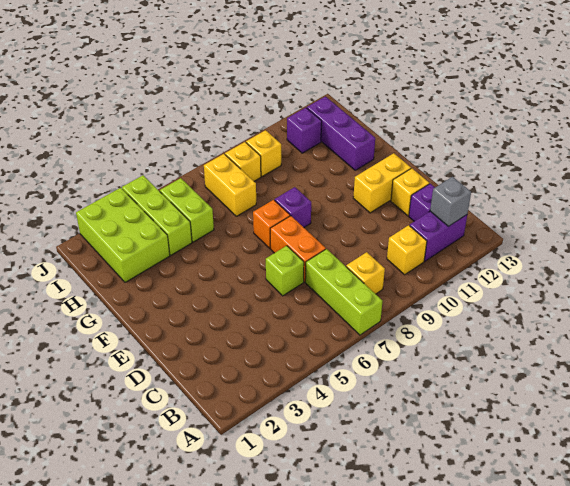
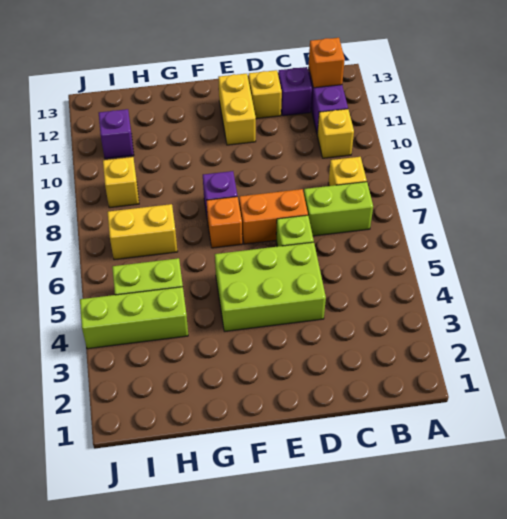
lime 1x3 brick [305,249,382,335] -> lime 1x2 brick [304,182,373,236]
grey 1x1 brick [430,177,471,227] -> orange 1x1 brick [309,38,345,88]
purple 1x3 brick [307,97,375,170] -> none
lime 2x3 brick [76,188,170,282] -> lime 2x3 brick moved to [215,242,326,332]
yellow 1x1 brick [225,142,261,181] -> none

